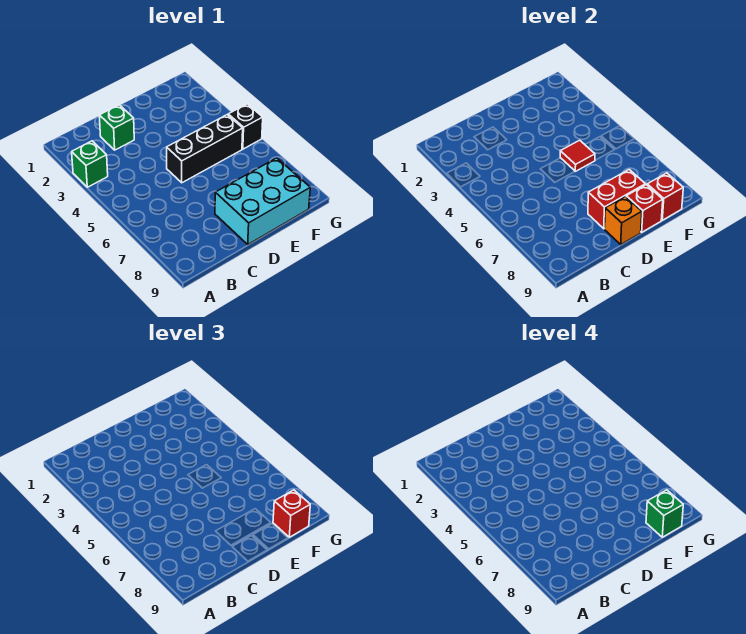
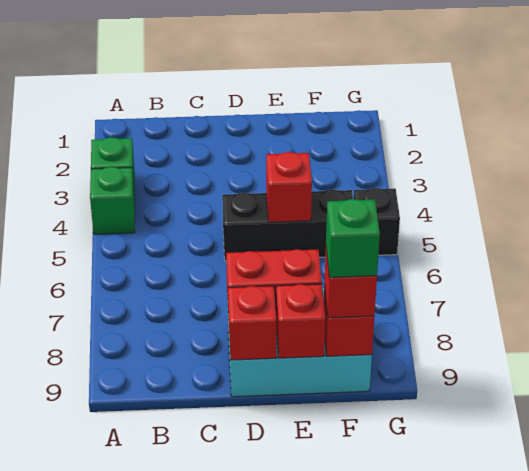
green 1x1 brick [99,105,134,150] -> green 1x1 brick moved to [90,167,135,234]
orange 1x1 brick [604,197,642,244] -> red 1x1 brick [228,286,276,360]
red 1x1 tile [560,140,595,171] -> red 1x1 brick [266,152,312,222]

